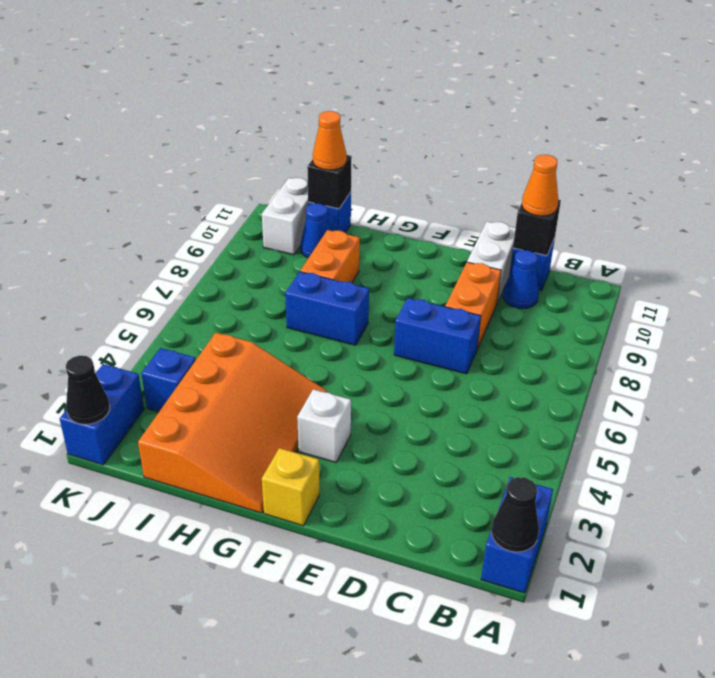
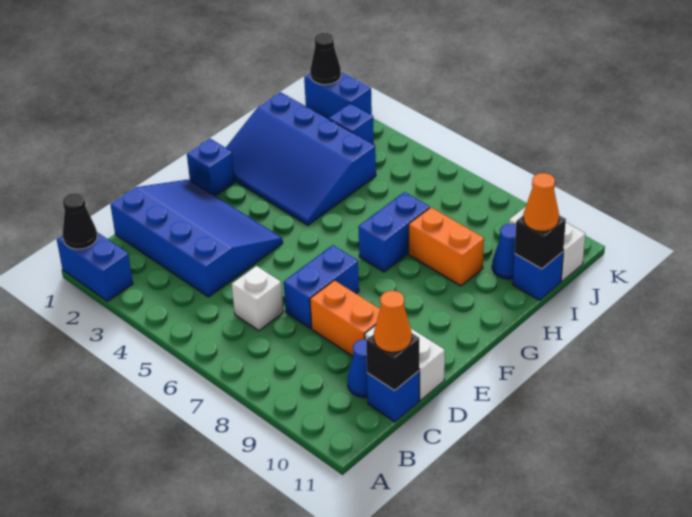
none -> blue 3x4 slope [110,179,283,297]
yellow 1x1 brick [262,448,320,526] -> blue 1x1 brick [187,139,235,196]
white 1x1 brick [297,389,351,462] -> white 1x1 brick moved to [232,266,283,331]
orange 3x4 slope [138,333,327,513] -> blue 3x4 slope [226,92,376,225]

